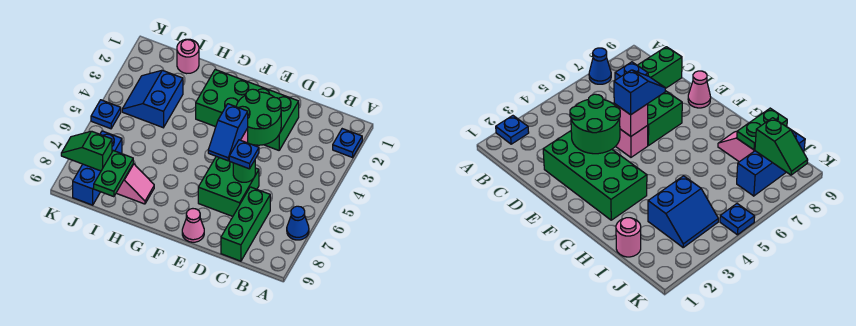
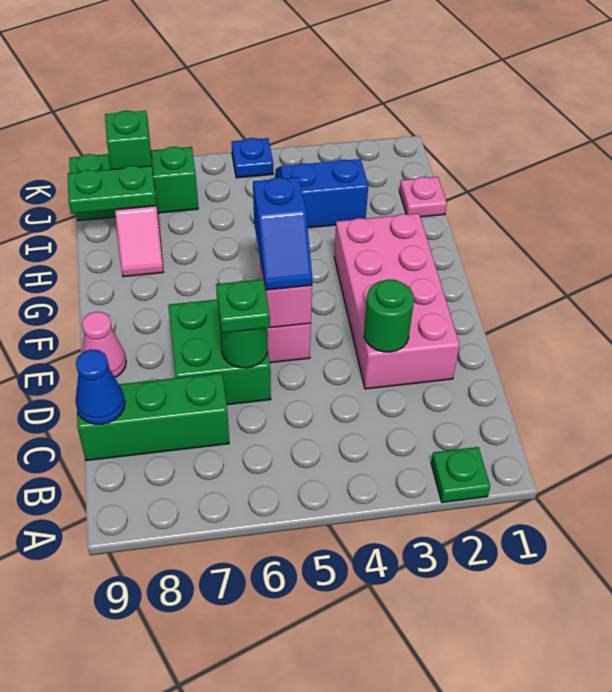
blue 1x1 plate [333,129,362,157] -> green 1x1 plate [431,447,490,502]
blue 1x1 cone [287,206,309,240] -> blue 1x1 cone moved to [75,349,125,424]
green 2x4 brick [196,70,299,150] -> pink 2x4 brick [334,213,460,389]
green 2x2 round brick [236,89,281,145] -> green 1x1 round brick [364,279,414,352]
blue 1x1 plate [229,140,259,169] -> green 1x1 plate [216,279,270,333]
blue 1x2 slope [208,104,248,161] -> blue 1x2 slope turned to [253,177,312,290]
pink 1x1 round brick [177,39,199,74] -> pink 1x1 plate [399,177,447,217]
blue 1x3 brick [73,131,122,205] -> green 1x3 brick [69,147,198,221]

